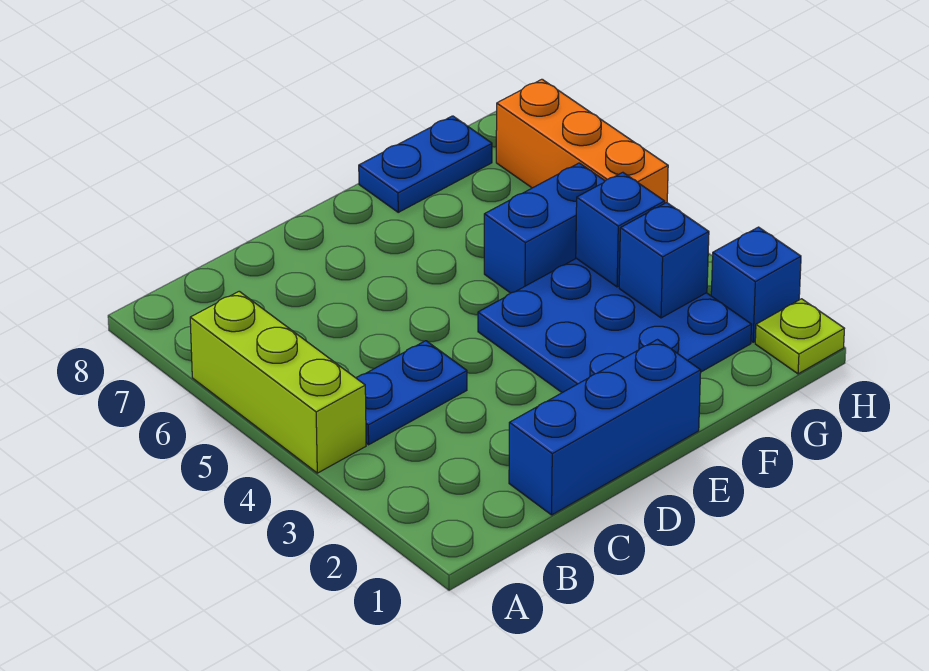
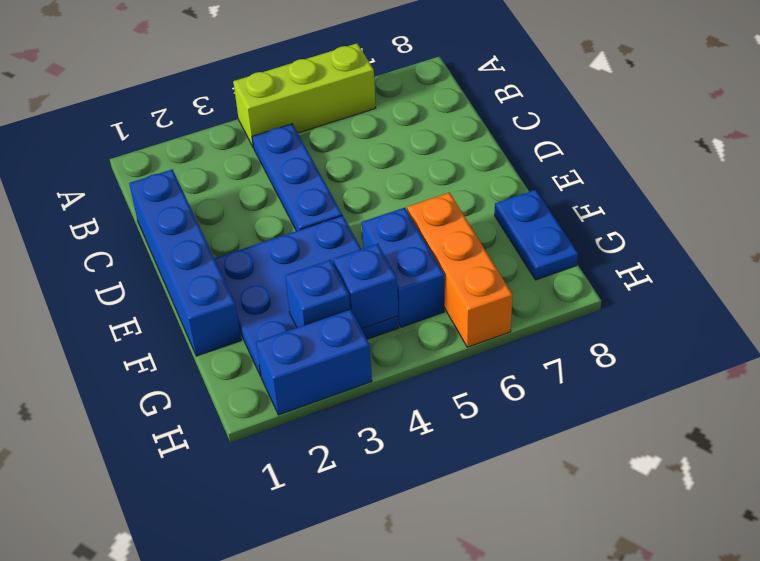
blue 1x2 plate [356,341,467,445] -> blue 1x3 plate [252,124,342,231]
blue 1x3 brick [509,340,701,515] -> blue 1x4 brick [129,169,241,356]
lime 1x1 plate [755,299,844,374] -> none
blue 1x1 brick [711,227,801,342] -> blue 1x2 brick [256,309,372,415]
orange 1x3 brick [496,79,668,203] -> orange 1x3 brick turned to [407,193,513,347]

